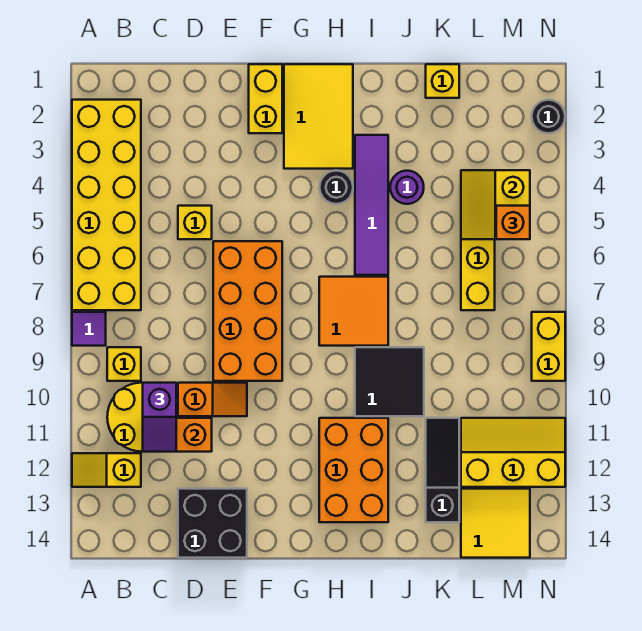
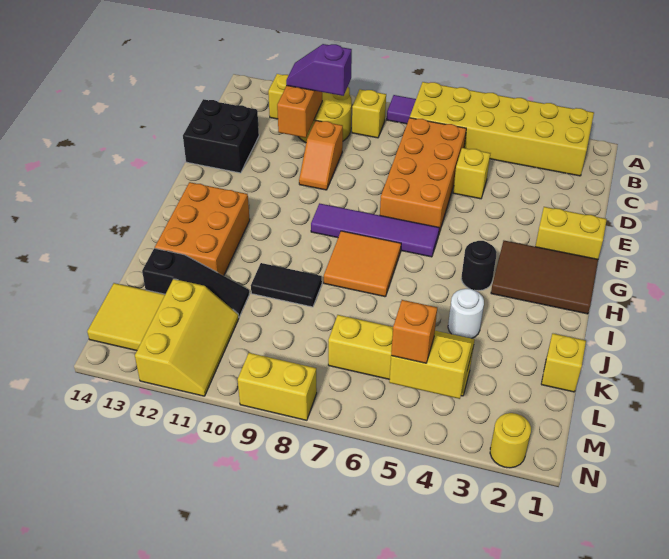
orange 2x4 brick [213,241,282,381] -> orange 2x4 brick turned to [380,118,466,233]
yellow 2x3 tile [284,64,353,169] -> brown 2x3 tile [491,241,598,314]
orange 2x3 brick [319,418,388,522] -> orange 2x3 brick turned to [155,182,250,276]
purple 1x4 tile [355,135,388,275] -> purple 1x4 tile moved to [311,203,439,257]
black 2x2 tile [355,347,424,416] -> black 1x2 tile [251,263,322,307]
purple 1x1 round brick [390,171,424,204] -> white 1x1 round brick [448,289,484,338]
black 1x1 round brick [532,100,565,133] -> yellow 1x1 round brick [490,413,531,468]

